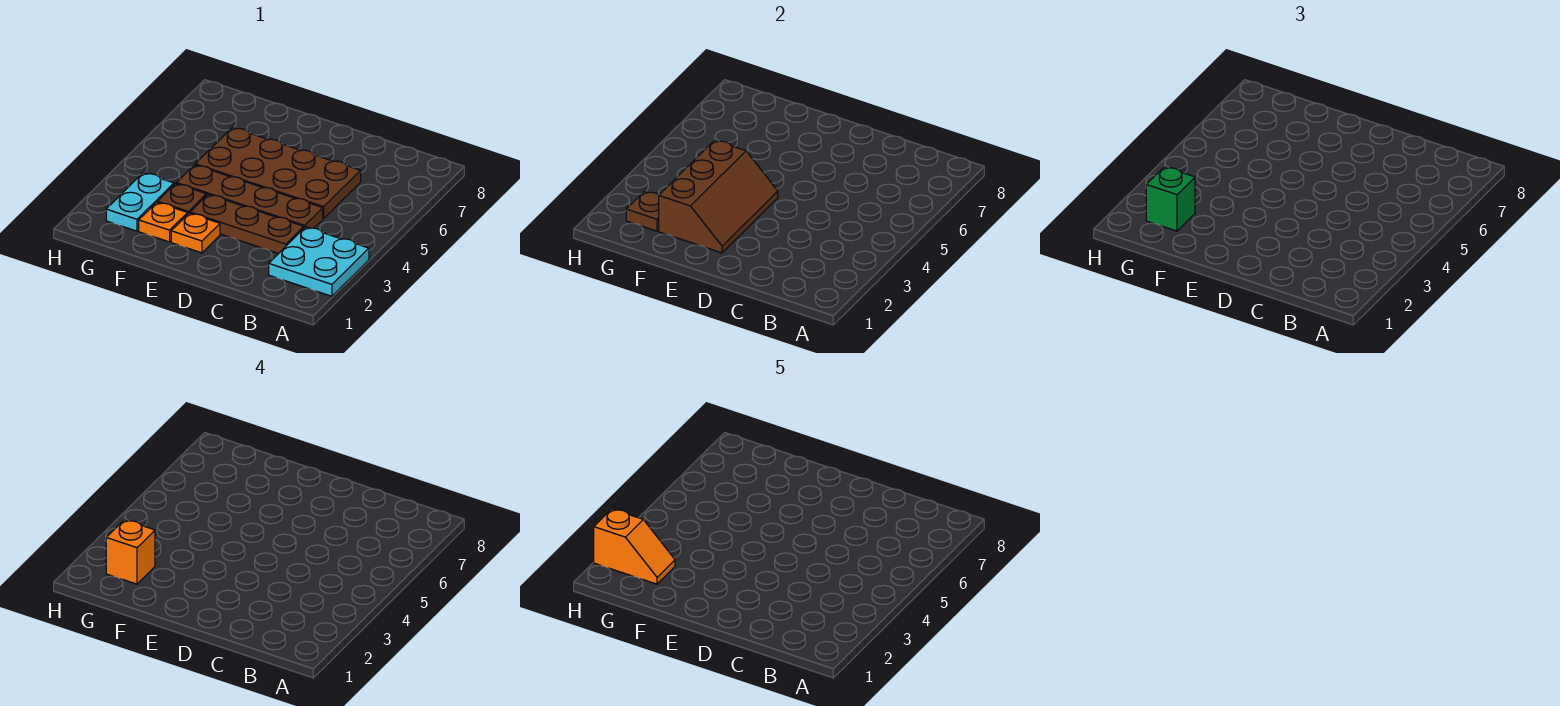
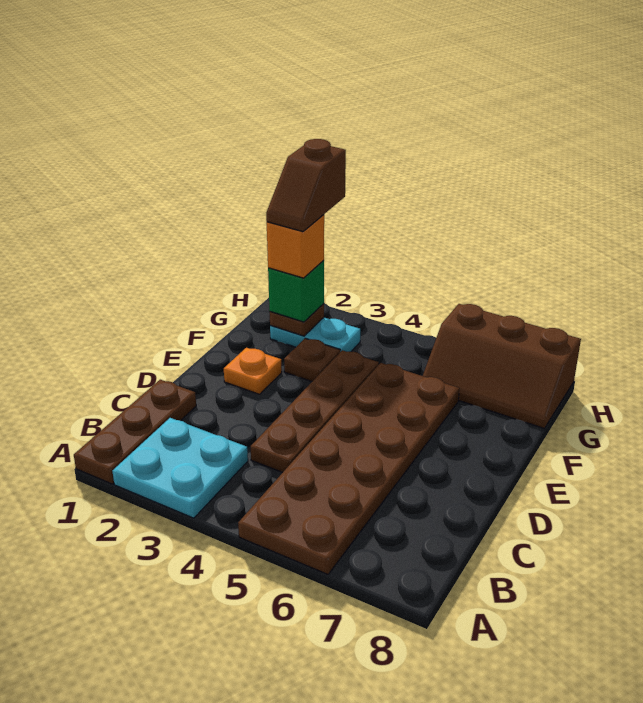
brown 1x3 plate [190,194,304,254] -> brown 1x3 plate moved to [74,380,196,484]
brown 2x4 plate [195,127,361,219] -> brown 2x6 plate [238,363,459,574]
brown 2x3 slope [659,140,778,253] -> brown 2x3 slope moved to [423,304,581,428]
orange 1x1 plate [139,202,188,242] -> none
orange 1x2 slope [594,509,675,584] -> brown 1x2 slope [266,139,346,232]

